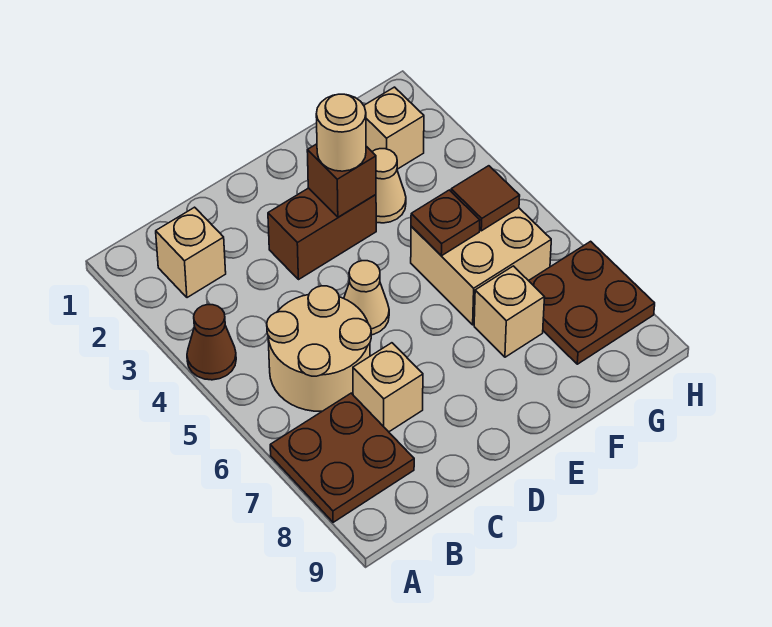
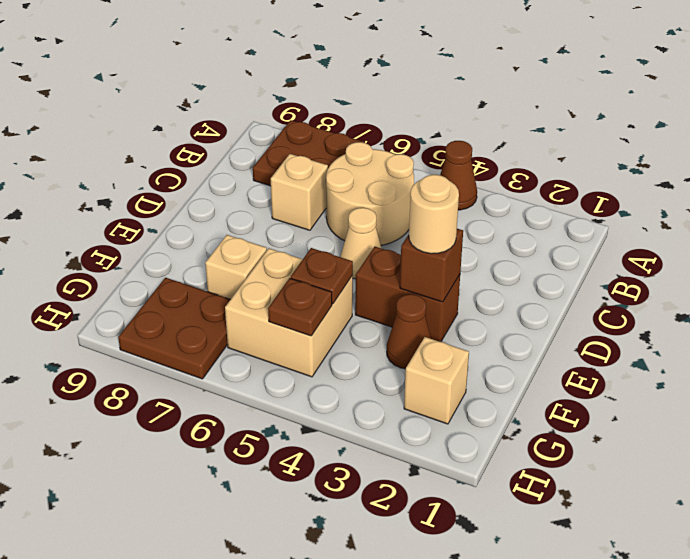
tan 1x1 brick [156,207,226,298] -> none
brown 1x2 brick [268,188,376,280] -> brown 1x2 brick turned to [355,247,460,342]
tan 1x1 cone [372,149,406,223] -> brown 1x1 cone [387,294,431,369]
brown 1x1 tile [451,166,520,231] -> brown 1x1 plate [268,278,332,336]

